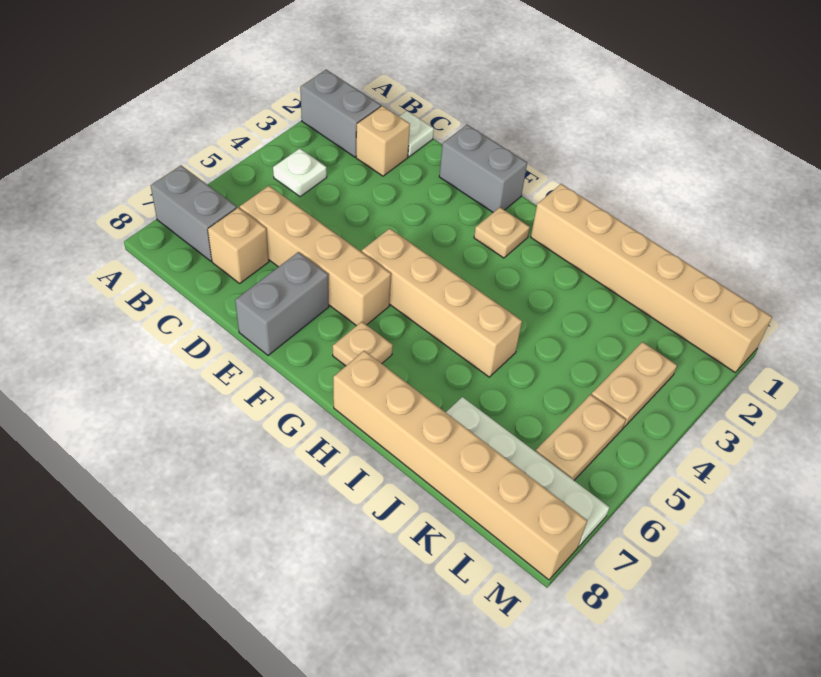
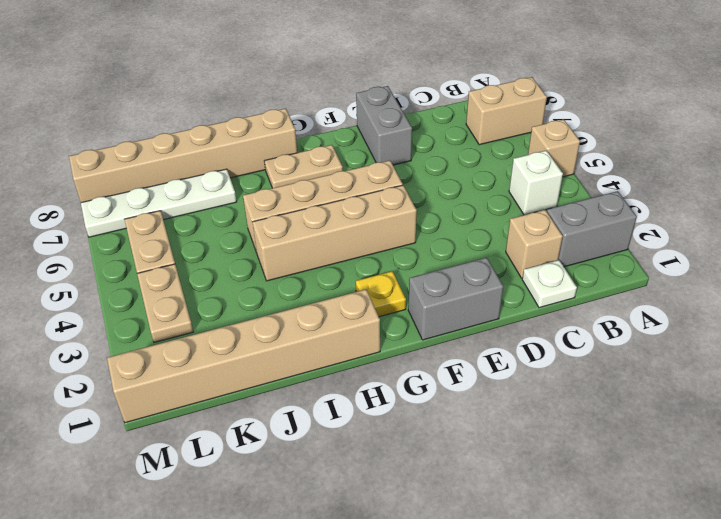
grey 1x2 brick [151,165,237,261] -> tan 1x2 brick [466,77,547,145]
white 1x1 plate [273,149,327,197] -> white 1x1 brick [509,151,563,215]
tan 1x4 brick [240,186,391,326] -> tan 1x4 brick moved to [252,185,417,281]
tan 1x1 brick [208,208,269,283] -> tan 1x1 brick moved to [528,119,580,177]
tan 1x1 plate [474,207,530,258] -> yellow 1x1 plate [356,271,406,317]
tan 1x1 plate [333,322,393,366] -> tan 1x2 plate [264,145,343,188]

